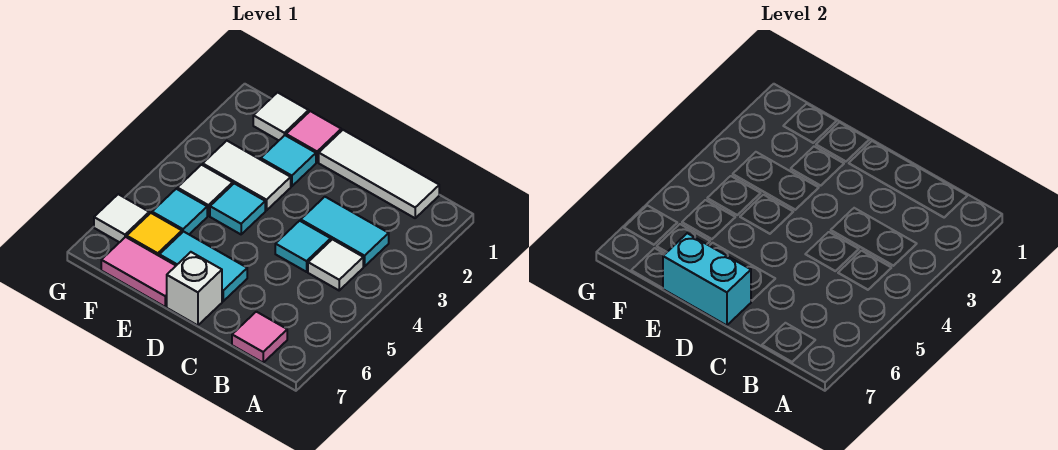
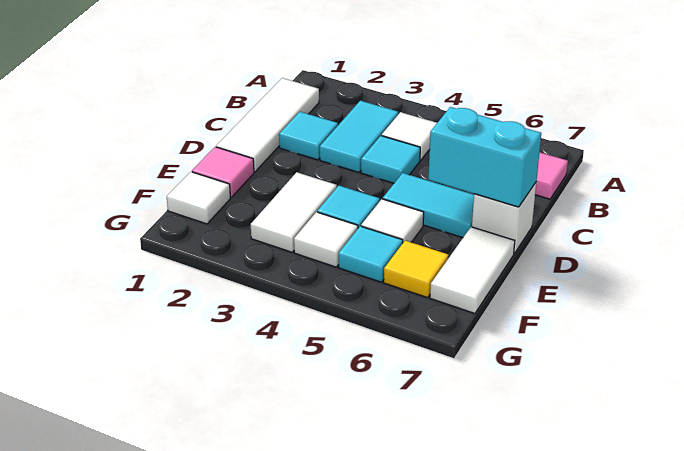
cyan 1x2 tile [159,232,247,301] -> cyan 1x2 tile turned to [383,173,474,238]
cyan 1x2 brick [663,233,751,325] -> cyan 1x2 brick turned to [428,107,541,207]
cyan 1x1 tile [261,135,316,186] -> cyan 1x1 tile moved to [279,112,338,160]
pink 1x2 tile [101,237,176,307] -> white 1x2 tile [430,227,515,313]
white 1x1 tile [94,194,149,242] -> white 1x1 tile moved to [361,199,424,242]

